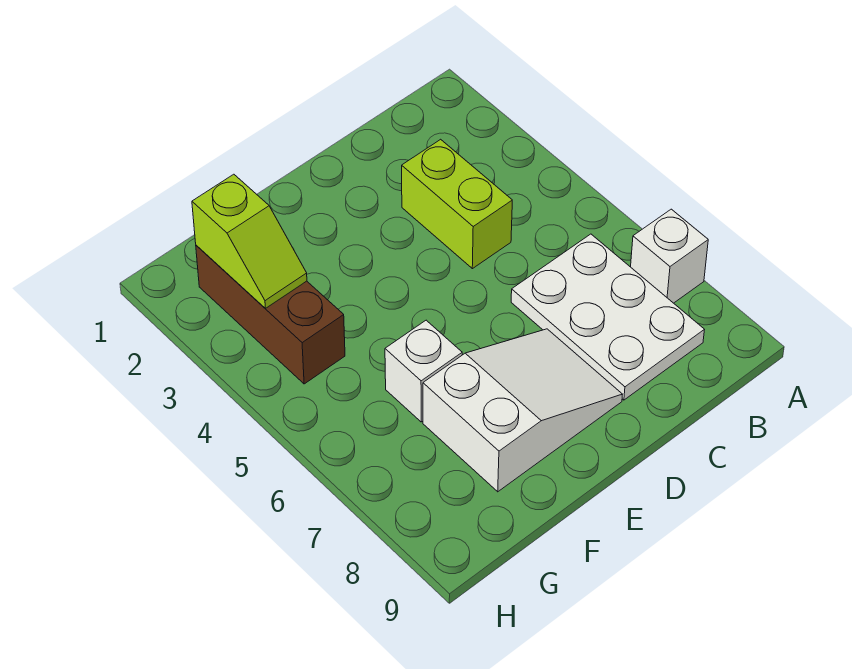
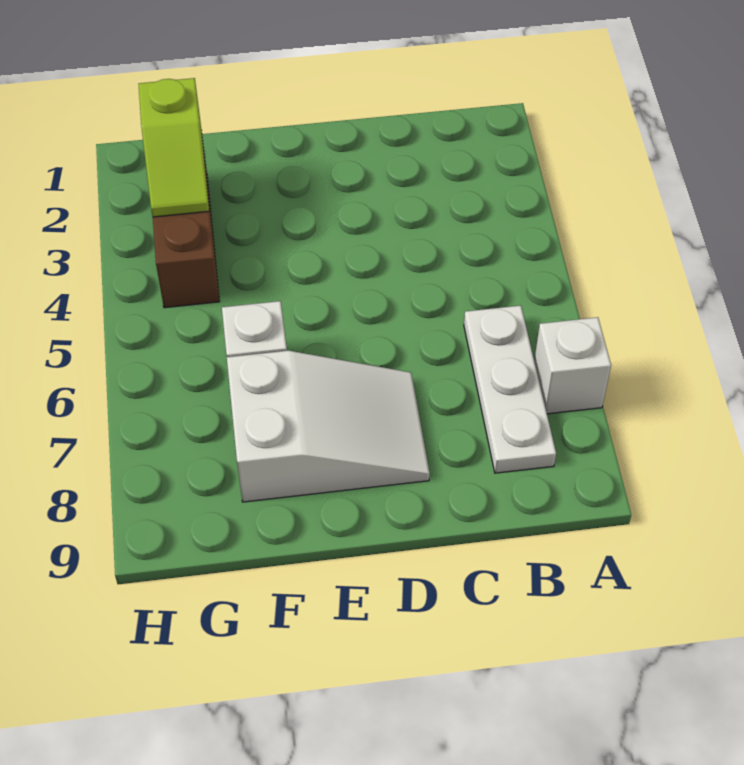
white 2x3 plate [511,234,704,400] -> white 1x3 plate [464,306,556,473]
lime 1x2 brick [402,139,512,269] -> none

